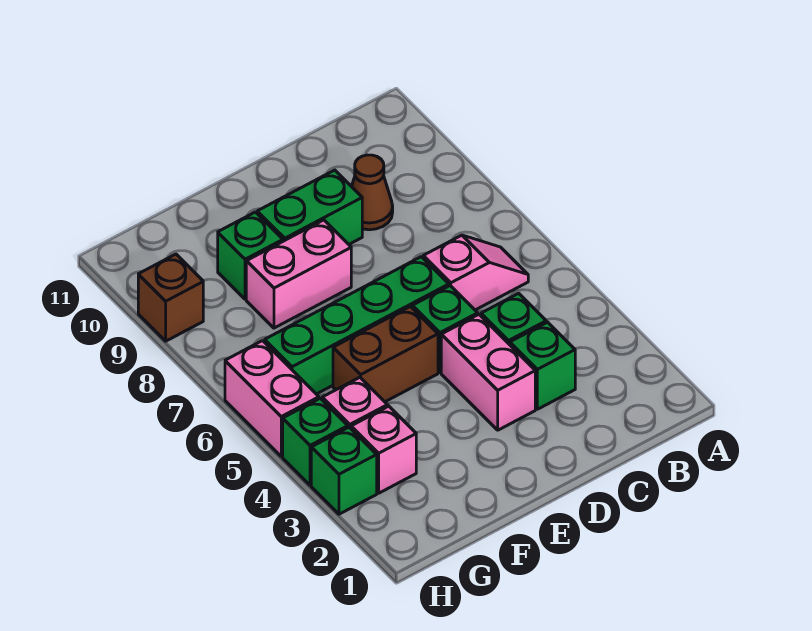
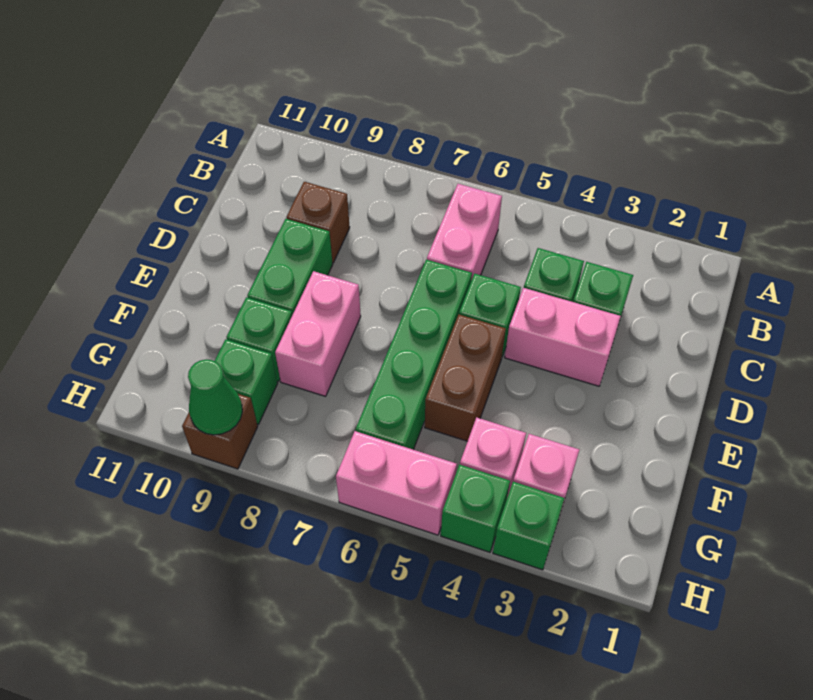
pink 1x2 slope [423,235,528,310] -> pink 1x2 brick [427,184,502,280]
brown 1x1 cone [351,155,393,230] -> brown 1x1 brick [286,182,350,263]
none -> green 1x1 brick [215,339,278,424]
none -> green 1x1 cone [188,359,242,435]

